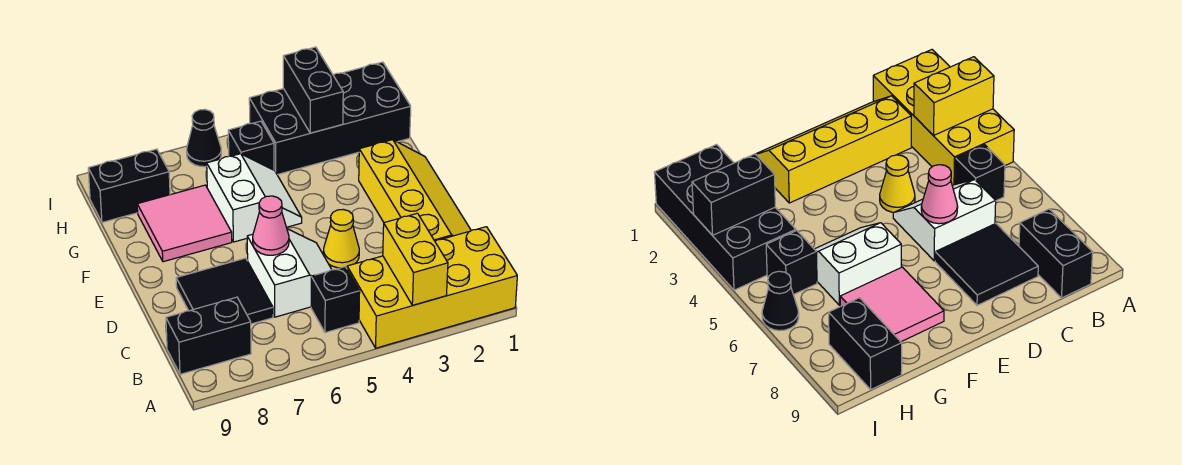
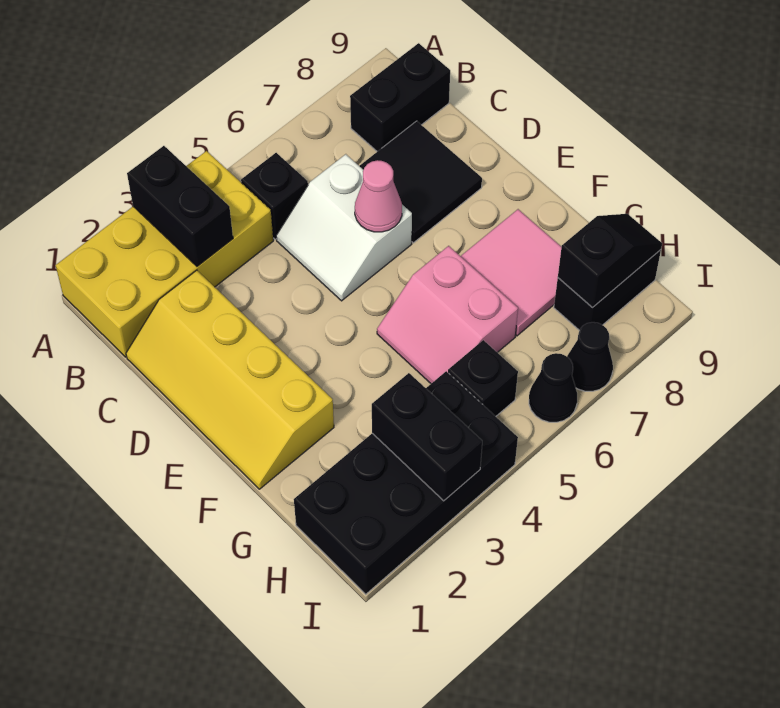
yellow 1x2 brick [383,213,448,305] -> black 1x2 brick [127,146,233,266]
yellow 1x1 cone [323,209,359,268] -> none
white 2x2 slope [207,154,302,242] -> pink 2x2 slope [377,246,518,383]
none -> black 1x2 slope [558,214,662,307]
none -> black 1x1 cone [567,322,613,391]

